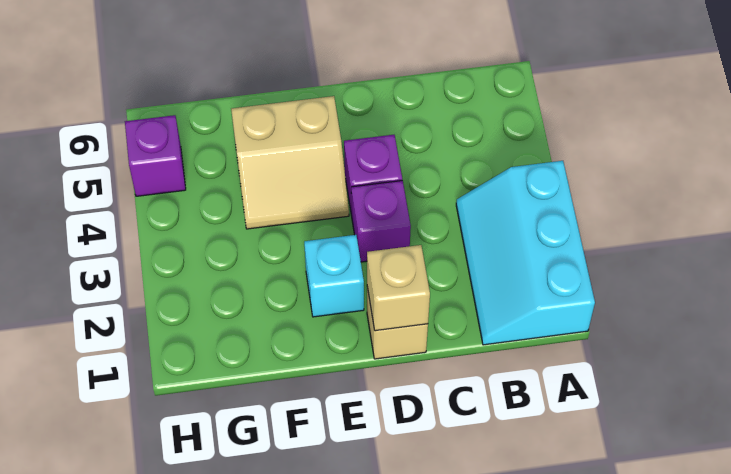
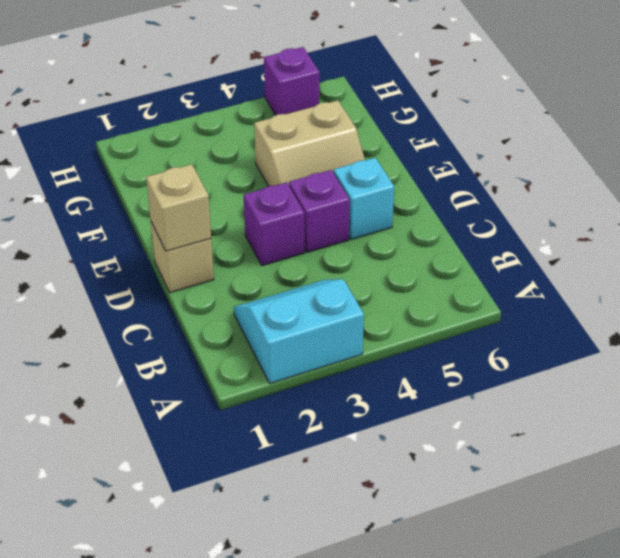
cyan 2x3 slope [456,161,595,345] -> cyan 2x2 slope [234,279,364,383]
cyan 1x1 brick [304,235,364,317] -> cyan 1x1 brick moved to [334,158,394,239]
tan 2x2 slope [231,96,349,229] -> tan 2x2 slope turned to [254,100,365,186]

